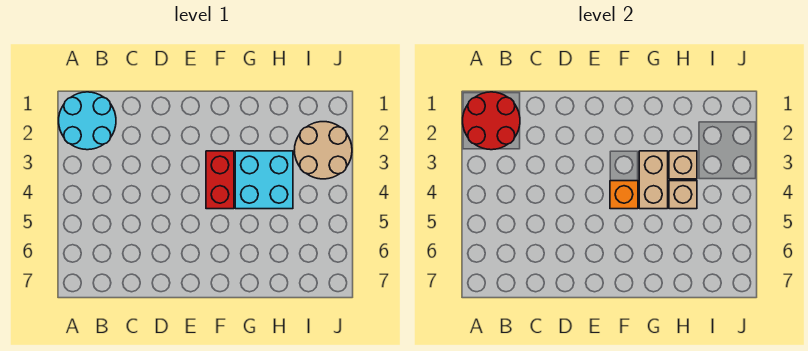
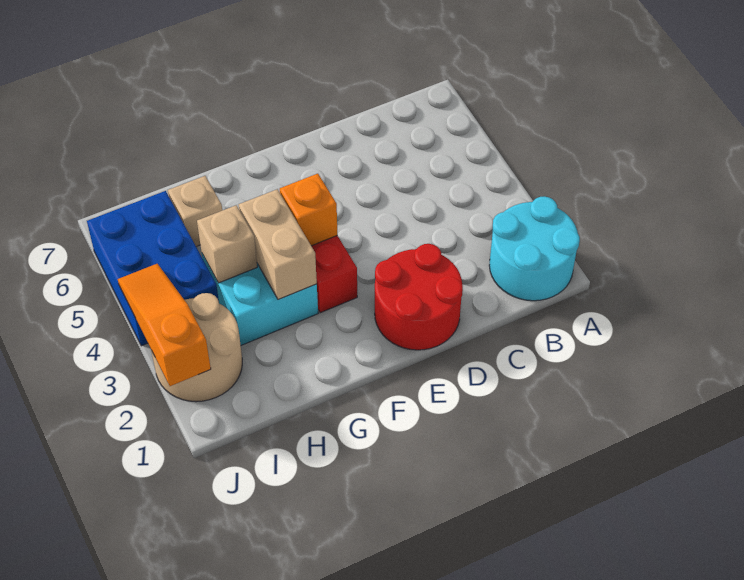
red 2x2 round brick [463,92,520,150] -> red 2x2 round brick moved to [375,244,463,350]
tan 1x1 brick [669,151,697,179] -> tan 1x1 brick moved to [168,176,222,247]
none -> blue 2x3 brick [87,191,219,346]
none -> orange 1x3 slope [118,264,211,386]

